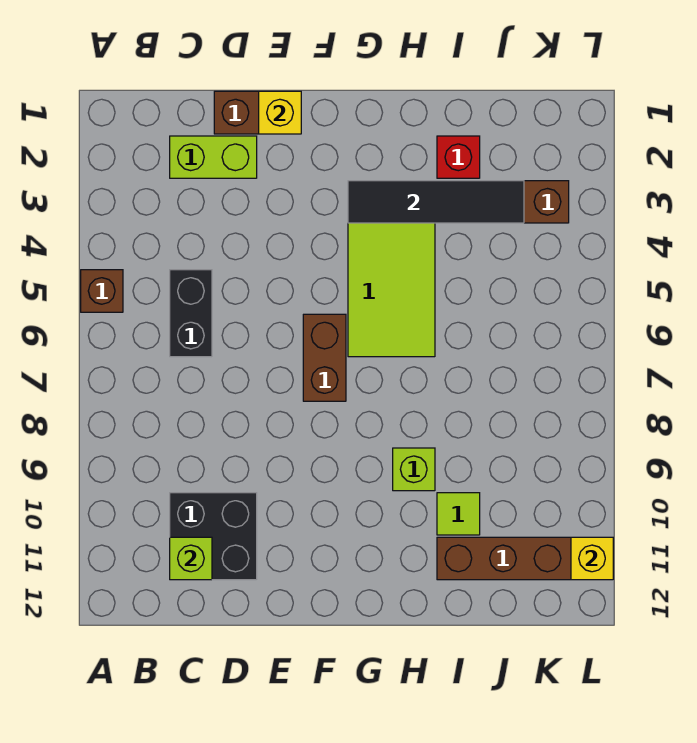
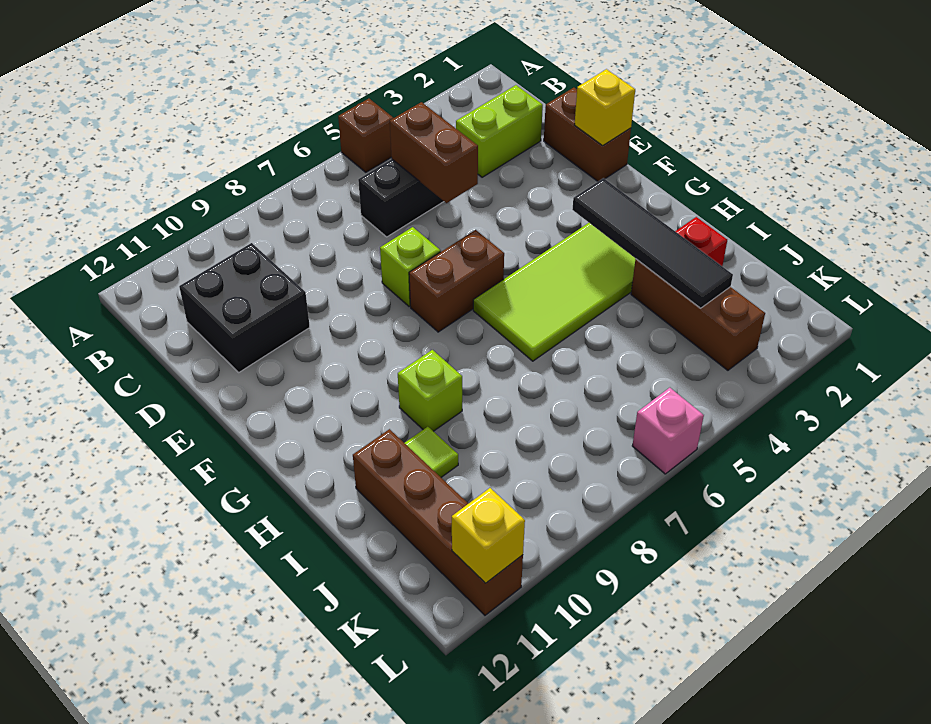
lime 1x2 brick [170,136,257,178] -> lime 1x2 brick turned to [456,85,543,177]
none -> brown 1x2 brick [390,102,478,203]
lime 1x1 brick [170,537,212,580] -> lime 1x1 brick moved to [380,227,441,307]
none -> pink 1x1 brick [632,388,704,474]

